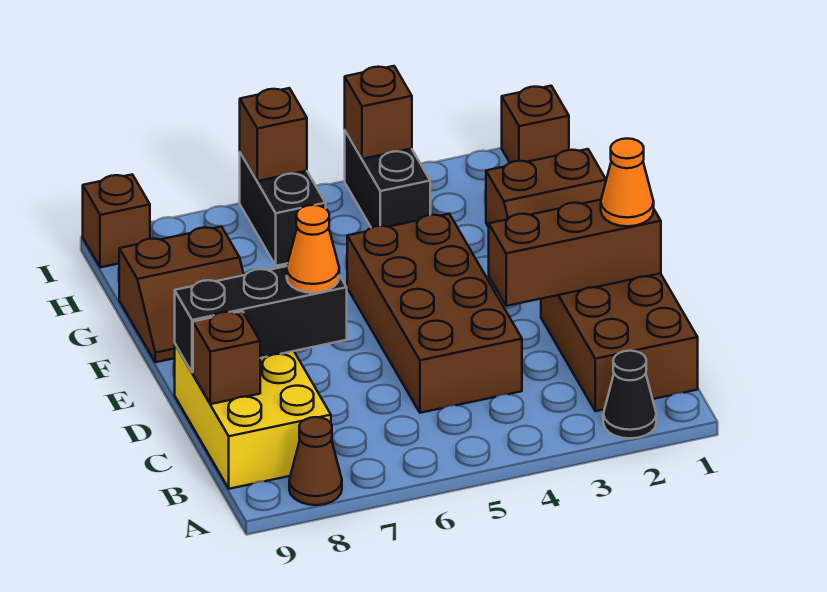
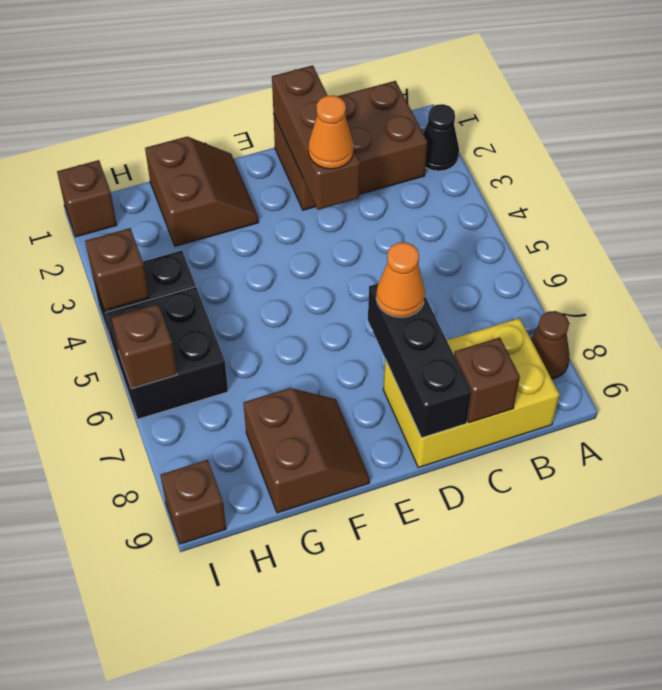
brown 2x4 brick [347,214,522,413] -> none
orange 1x1 cone [601,138,654,226] -> orange 1x1 cone moved to [308,95,354,169]
black 1x2 brick [240,153,326,266] -> black 2x2 brick [105,287,228,419]

